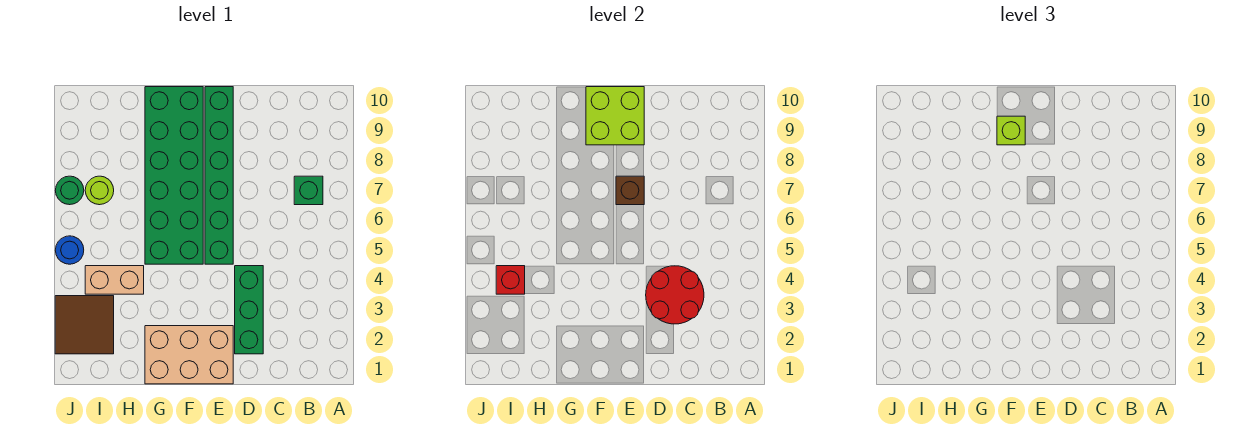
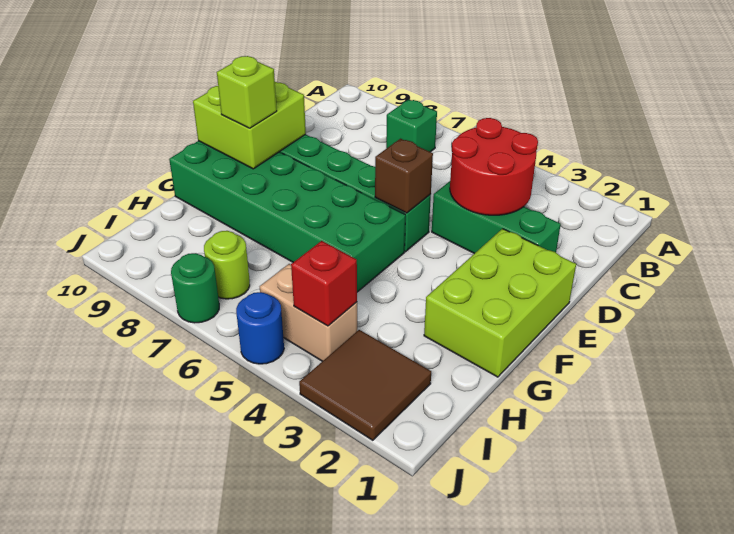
tan 2x3 brick [145,326,233,384] -> lime 2x3 brick [424,229,576,377]
brown 1x1 brick [616,176,644,205] -> brown 1x1 brick moved to [375,139,433,213]
tan 1x2 brick [85,266,144,294] -> tan 1x2 brick turned to [260,264,357,361]

